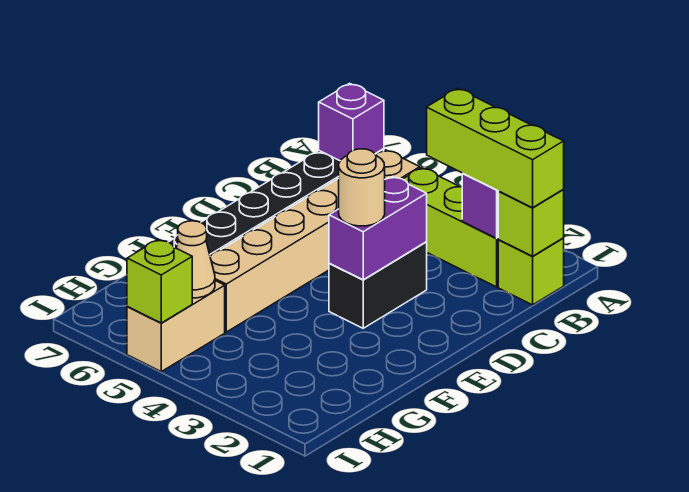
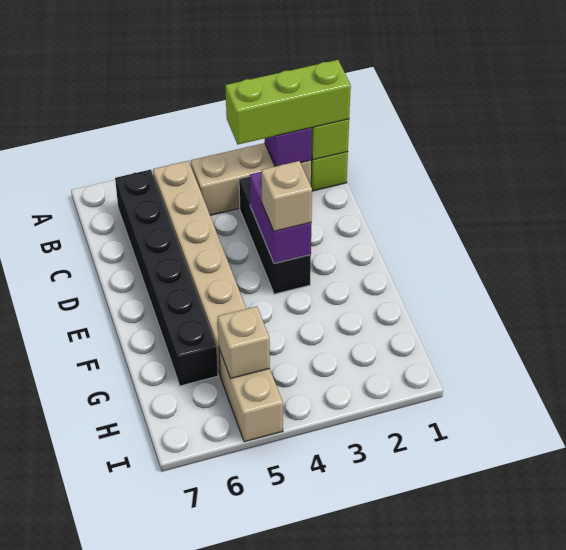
lime 1x3 brick [403,168,498,287] -> tan 1x3 brick [191,143,311,215]
purple 1x1 brick [319,83,384,161] -> none
black 1x2 brick [329,242,427,328] -> black 1x3 brick [239,176,311,294]
tan 1x1 round brick [339,149,385,226] -> tan 1x1 brick [261,161,312,231]
tan 1x1 cone [176,221,215,298] -> tan 1x1 brick [218,306,270,378]
lime 1x1 brick [127,240,192,323] -> none

